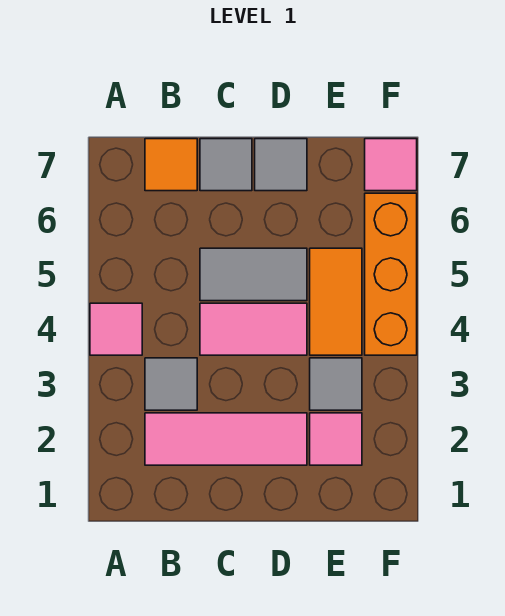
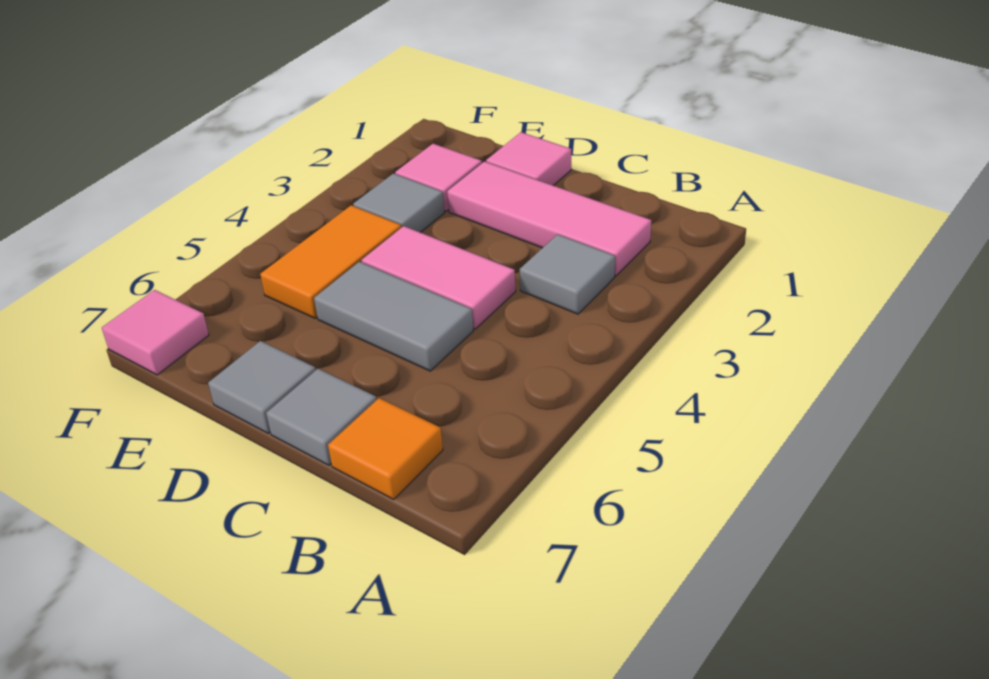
pink 1x1 tile [90,303,142,355] -> pink 1x1 tile moved to [486,132,572,186]
orange 1x3 brick [365,193,417,355] -> none

